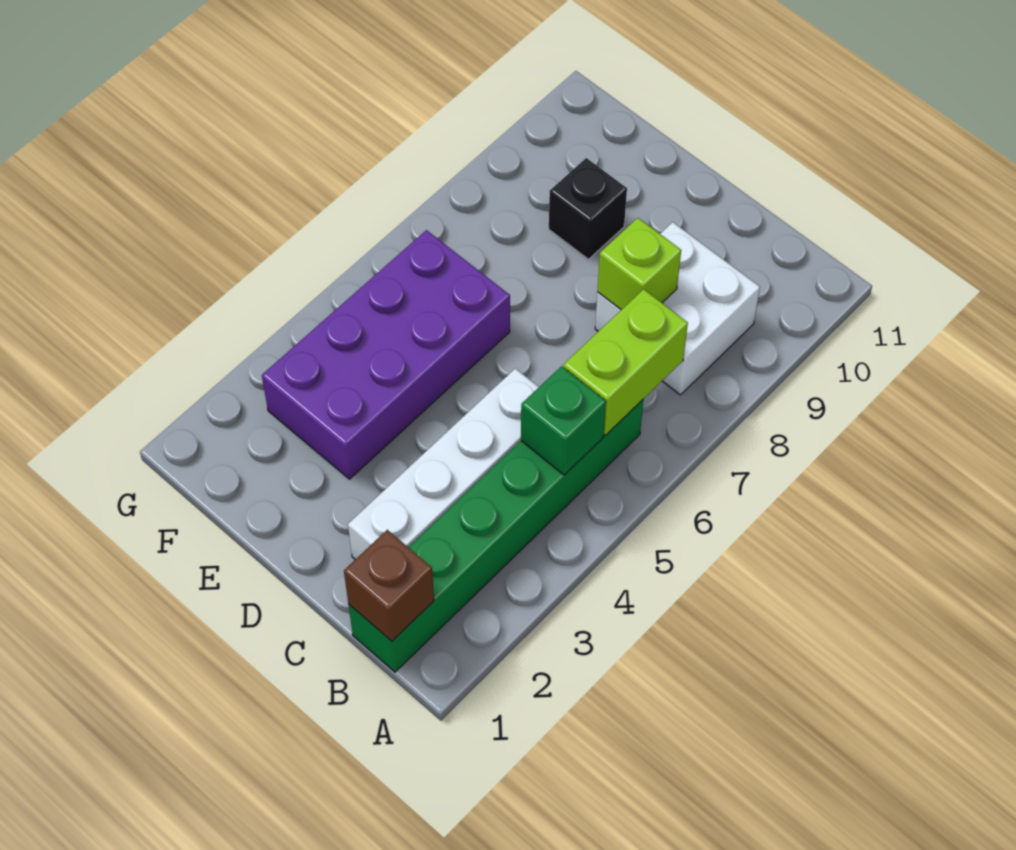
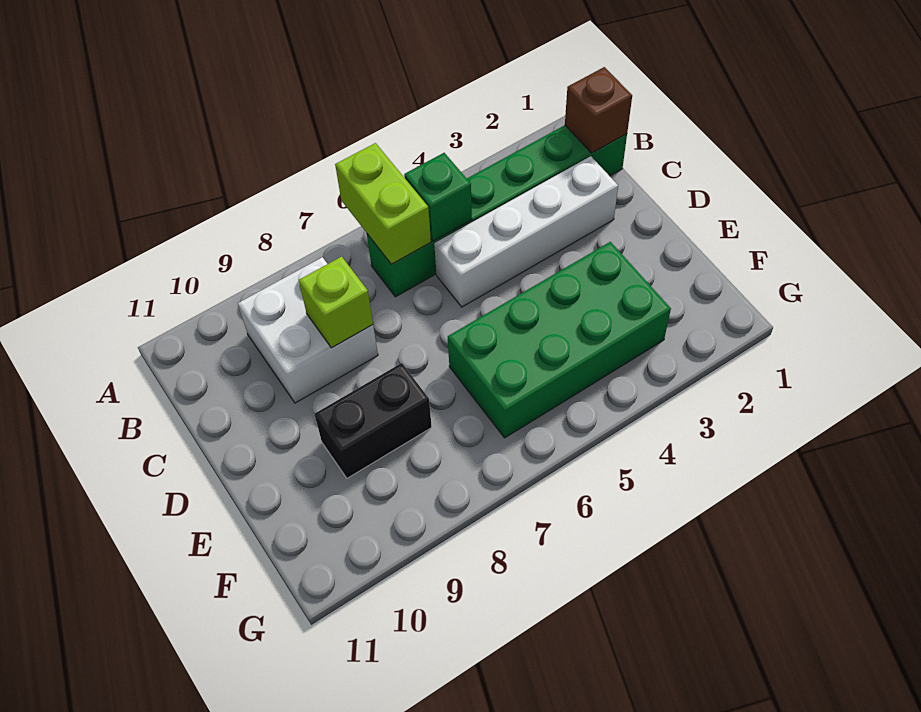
lime 1x2 brick [563,289,688,435] -> lime 1x2 brick turned to [335,143,431,264]
purple 2x4 brick [262,230,510,479] -> green 2x4 brick [448,242,671,438]
black 1x1 brick [549,158,627,259] -> black 1x2 brick [314,363,432,478]

